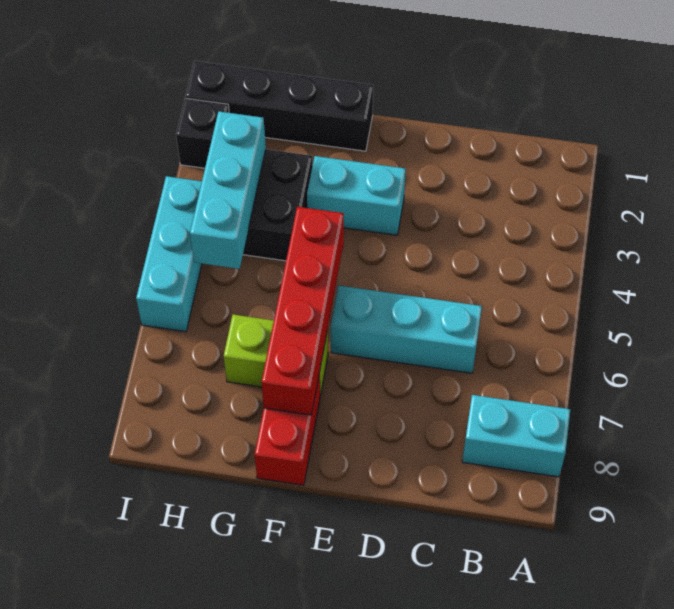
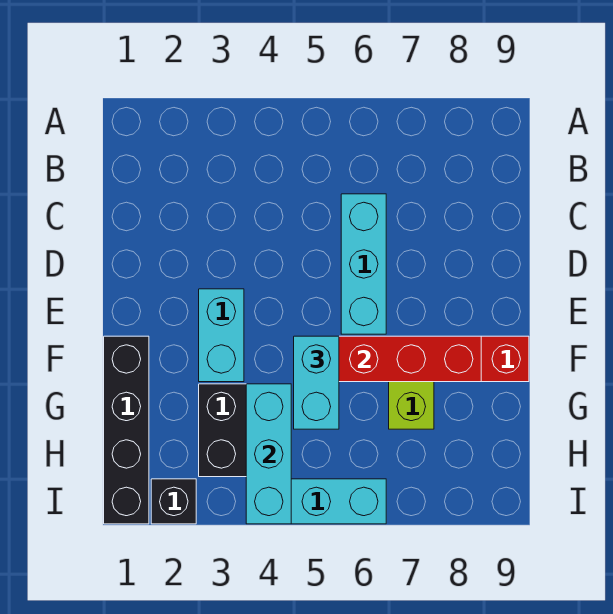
cyan 1x2 brick [462,395,570,477] -> cyan 1x2 brick moved to [294,336,339,429]
cyan 1x3 brick [190,112,266,269] -> cyan 1x3 brick turned to [246,384,291,524]

